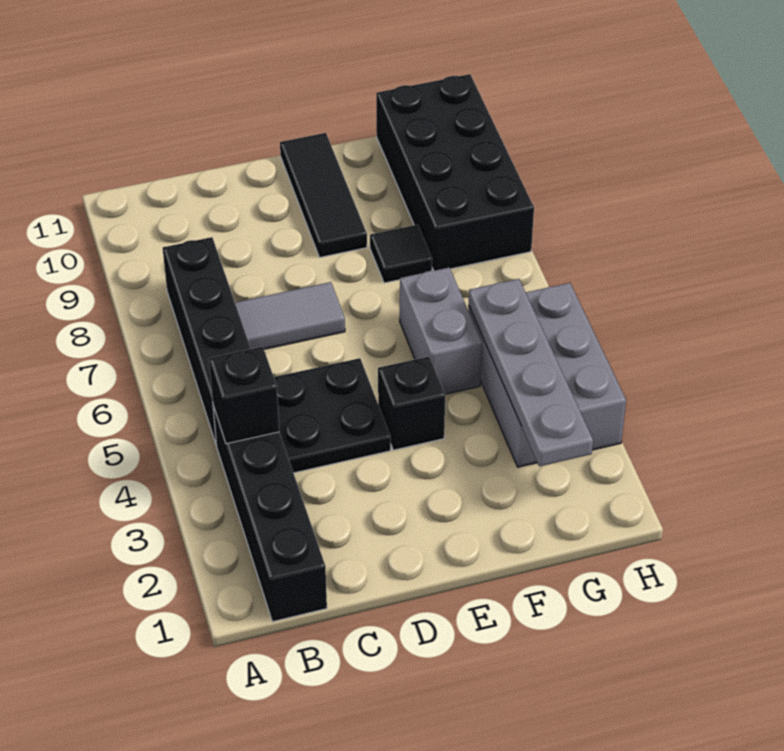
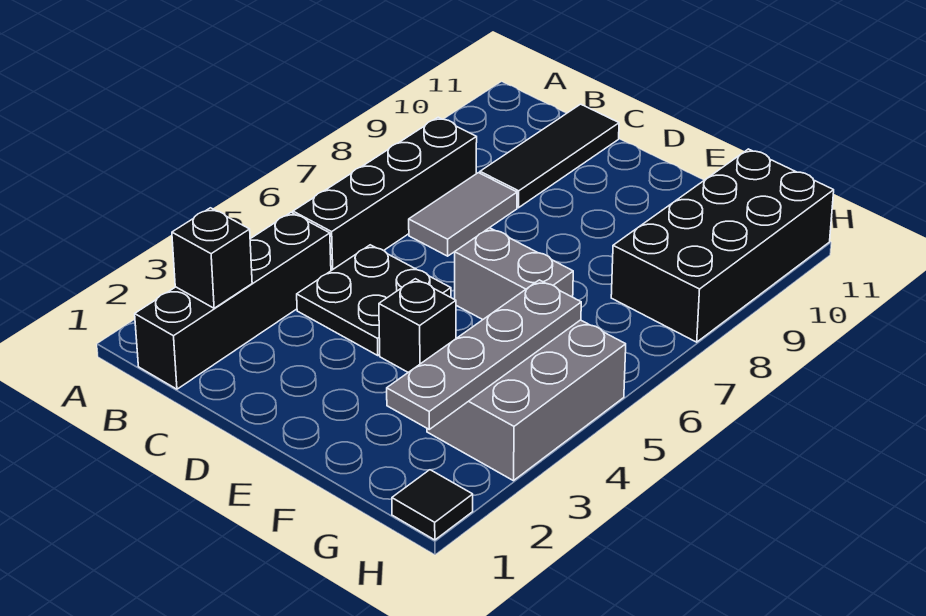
black 1x1 brick [209,347,279,444] -> black 1x1 brick moved to [172,208,252,308]
grey 1x2 tile [235,282,345,349] -> grey 1x2 tile turned to [409,173,517,256]
black 1x3 tile [280,133,367,258] -> black 1x3 tile moved to [480,104,619,208]
grey 1x2 brick [400,268,482,394] -> grey 1x2 brick turned to [455,228,573,320]
black 1x1 tile [370,225,432,283] -> black 1x1 tile moved to [392,470,473,540]

